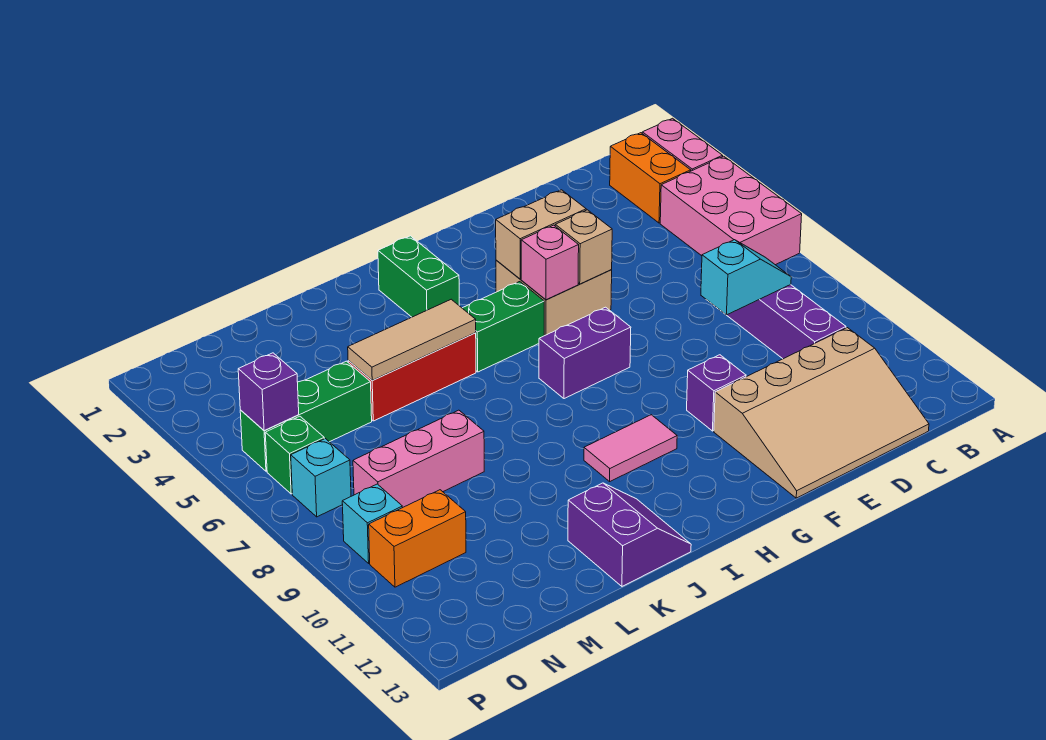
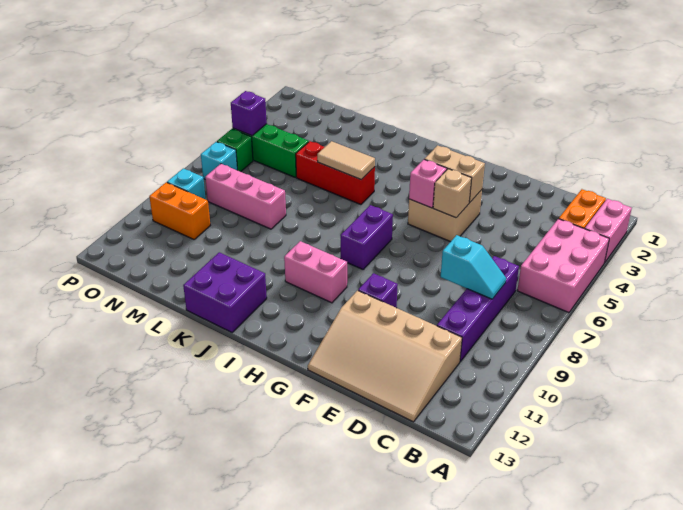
purple 1x2 brick [539,307,631,399] -> purple 1x2 brick turned to [341,205,393,269]
green 1x2 brick [463,282,544,372] -> none
pink 1x2 tile [584,415,677,481] -> pink 1x2 brick [284,241,347,303]
green 1x2 brick [378,236,459,317] -> none
tan 1x3 tile [348,299,476,380] -> tan 1x2 tile [317,141,375,180]
purple 2x2 slope [568,483,691,586] -> purple 2x2 brick [183,252,267,332]

